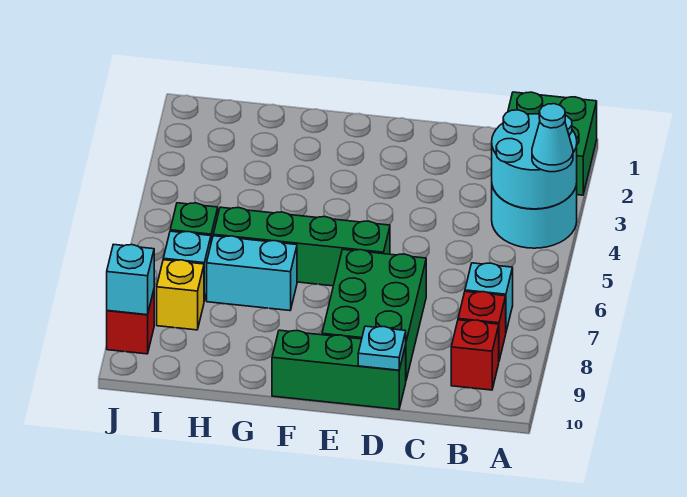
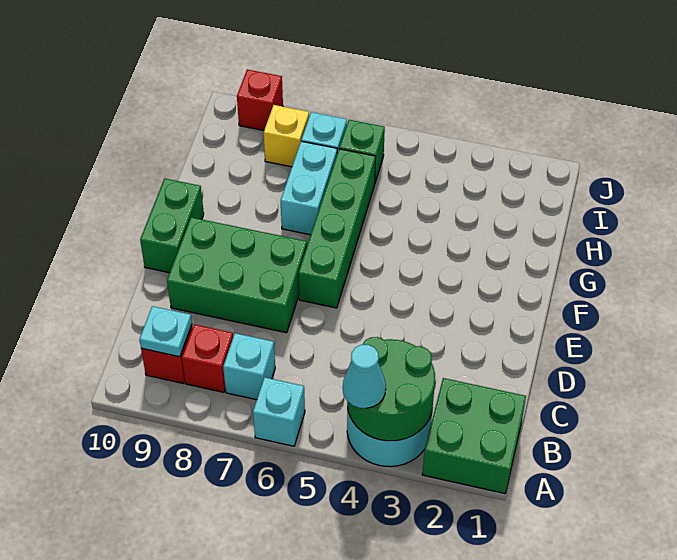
cyan 2x2 round brick [492,110,577,209] -> green 2x2 round brick [347,337,435,441]
green 1x3 brick [272,330,406,410] -> green 1x2 brick [140,178,204,273]
cyan 1x1 plate [358,326,406,370] -> cyan 1x1 plate moved to [139,306,192,357]
cyan 1x1 brick [107,244,154,315] -> cyan 1x1 brick moved to [253,377,305,446]

